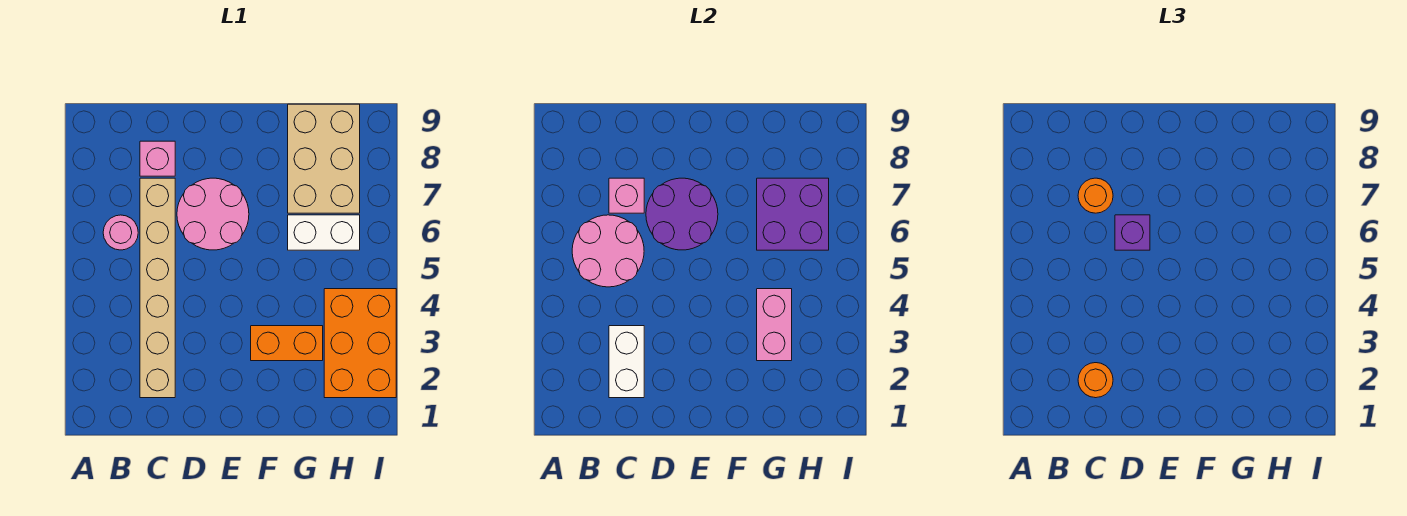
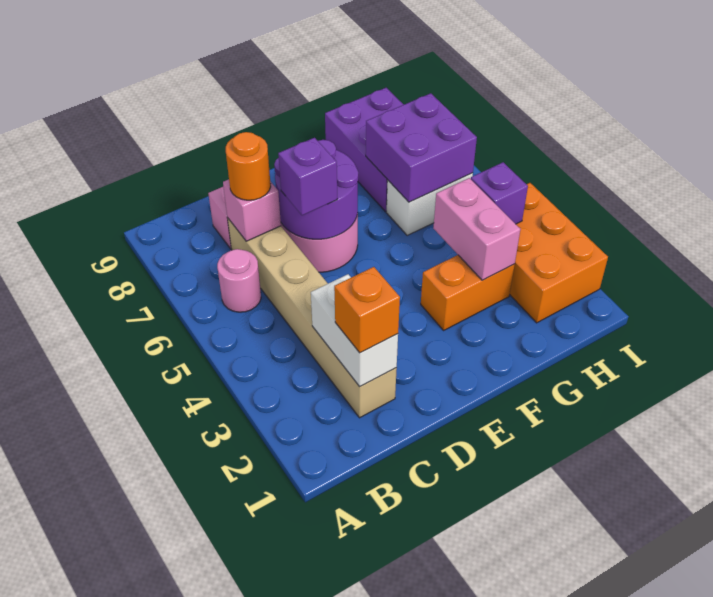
pink 2x2 round brick [572,215,644,287] -> none
orange 1x1 round brick [1078,363,1113,398] -> orange 1x1 brick [334,267,400,353]
tan 2x3 brick [288,104,360,213] -> purple 2x3 brick [325,88,404,212]
none -> purple 1x1 brick [471,162,528,224]

